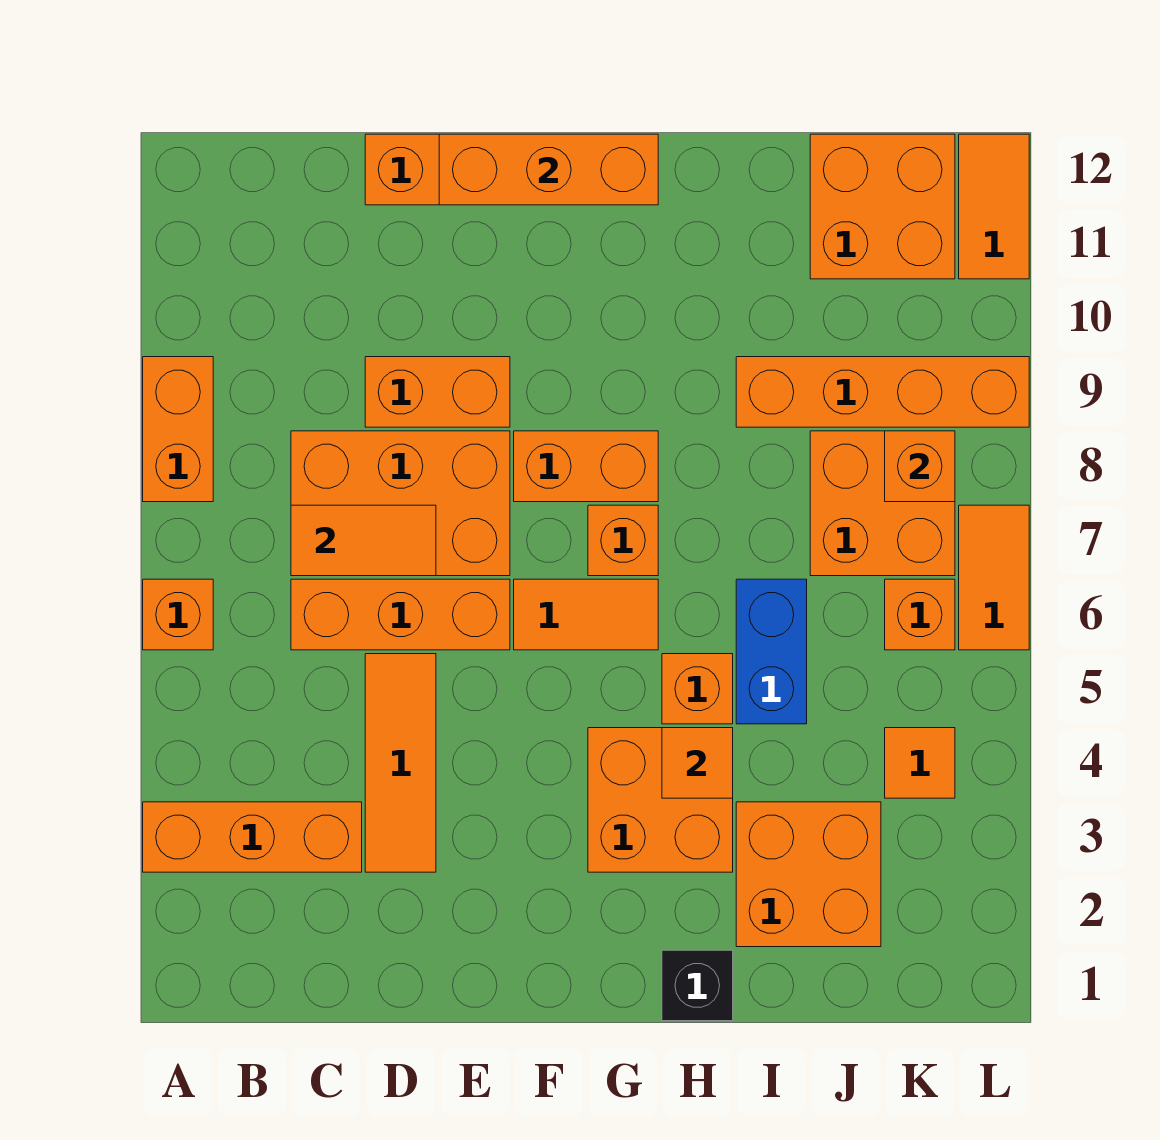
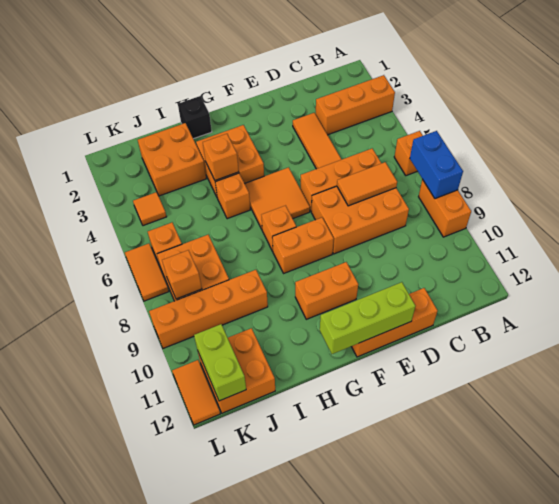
orange 1x2 brick [365,357,510,427] -> orange 1x2 brick moved to [295,262,358,319]
orange 1x3 brick [439,134,658,205] -> lime 1x3 brick [320,282,415,354]
orange 1x2 tile [514,579,658,650] -> orange 2x2 tile [245,167,310,229]
orange 1x1 tile [662,728,733,798] -> orange 1x1 brick [203,134,239,180]
blue 1x2 brick [736,579,807,724] -> blue 1x2 brick moved to [410,131,463,199]
none -> lime 1x2 brick [194,324,246,401]

